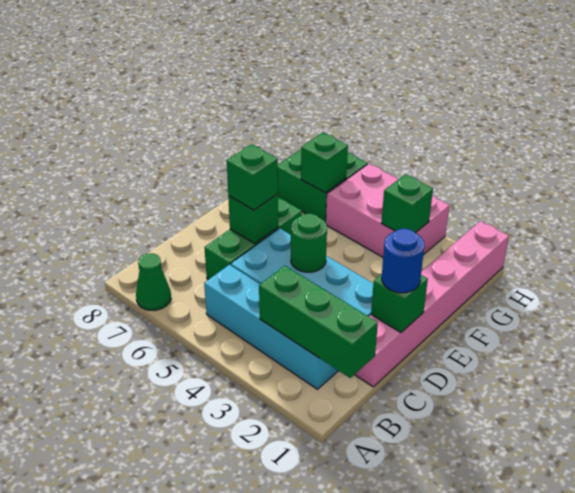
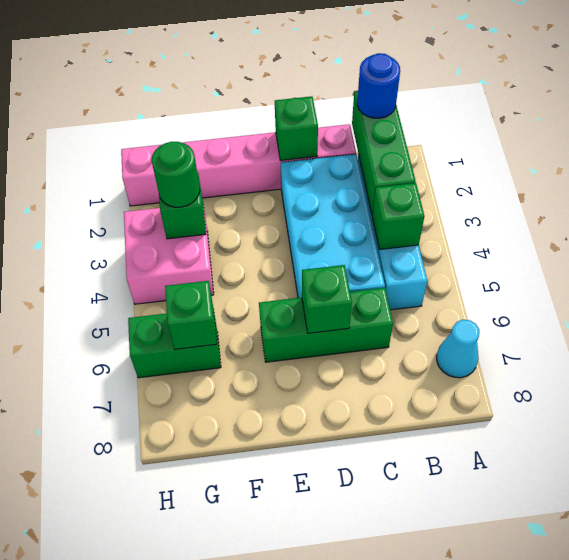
green 1x1 cone [136,253,171,310] -> cyan 1x1 cone [437,320,479,378]
blue 1x1 round brick [382,229,424,293] -> blue 1x1 round brick moved to [357,53,400,118]
green 1x1 round brick [291,213,327,272] -> green 1x1 round brick moved to [152,142,200,207]
green 1x1 brick [227,144,278,210] -> green 1x1 brick moved to [372,183,424,250]
pink 2x3 brick [326,164,449,257] -> pink 2x2 brick [124,206,214,304]
green 2x2 brick [278,149,367,223] -> green 1x2 brick [128,313,221,378]

